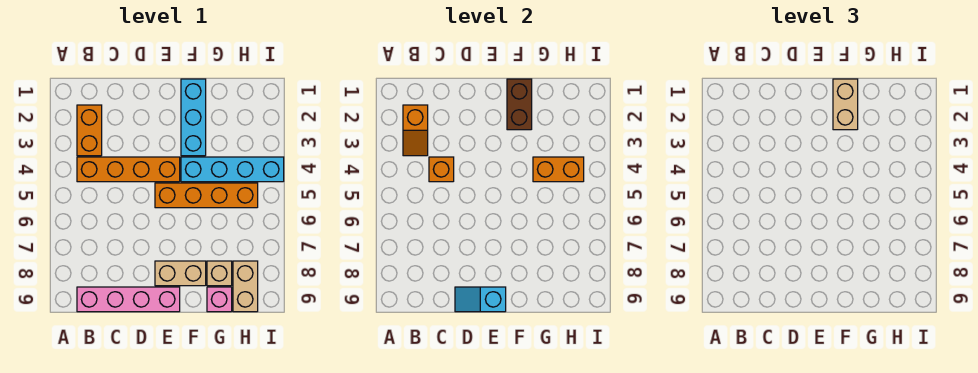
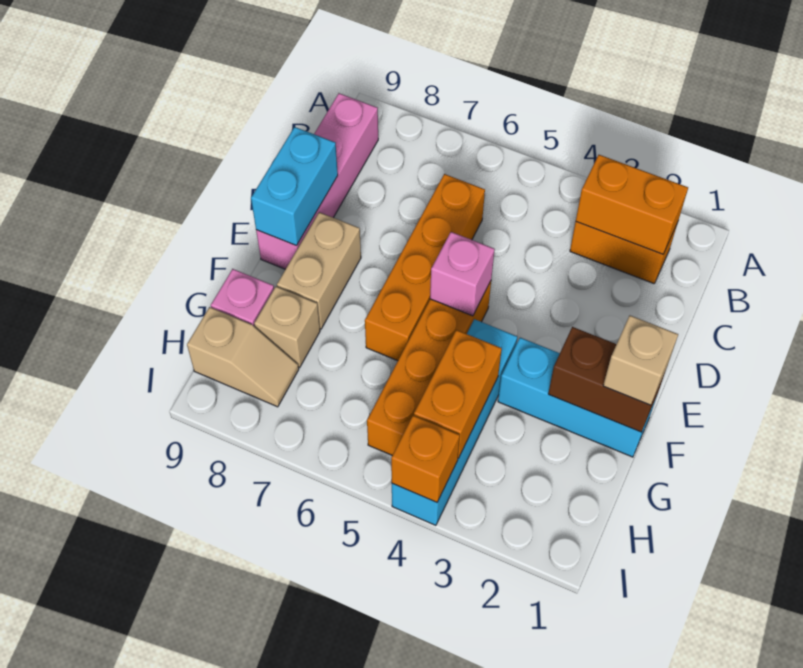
orange 1x2 slope [403,105,428,156] -> orange 1x2 brick [576,155,688,254]
orange 1x4 brick [77,157,180,182] -> orange 1x4 brick moved to [365,174,485,361]
orange 1x1 brick [429,157,454,182] -> orange 1x1 brick moved to [391,415,460,502]
cyan 1x2 slope [455,287,506,312] -> cyan 1x2 brick [251,127,338,246]
none -> pink 1x1 brick [430,232,495,316]
tan 1x2 brick [833,79,858,130] -> tan 1x1 brick [603,316,678,405]
tan 1x2 brick [233,261,258,312] -> tan 1x2 slope [187,307,299,407]

